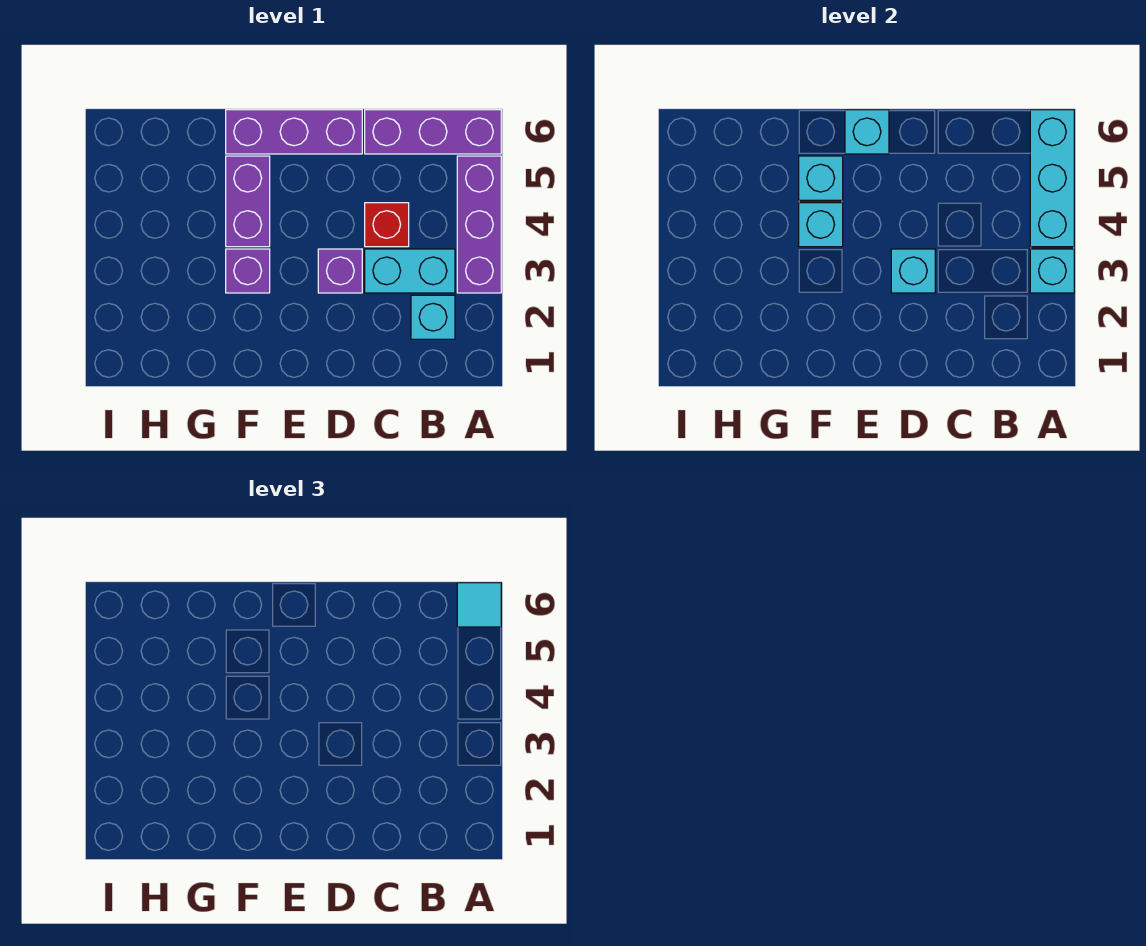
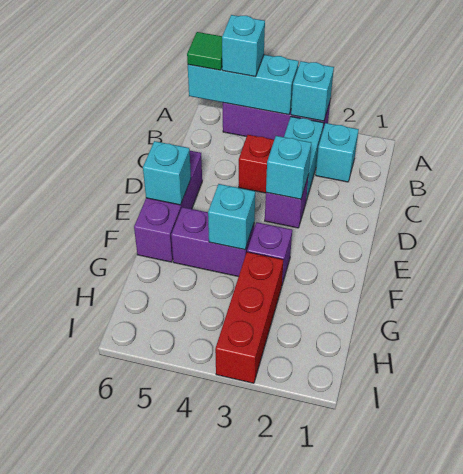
purple 1x3 brick [365,110,501,154] -> none
cyan 1x1 tile [457,583,501,627] -> green 1x1 tile [187,32,222,70]
cyan 1x1 brick [799,156,843,200] -> cyan 1x1 brick moved to [222,15,265,77]
none -> red 1x3 brick [215,252,283,383]

